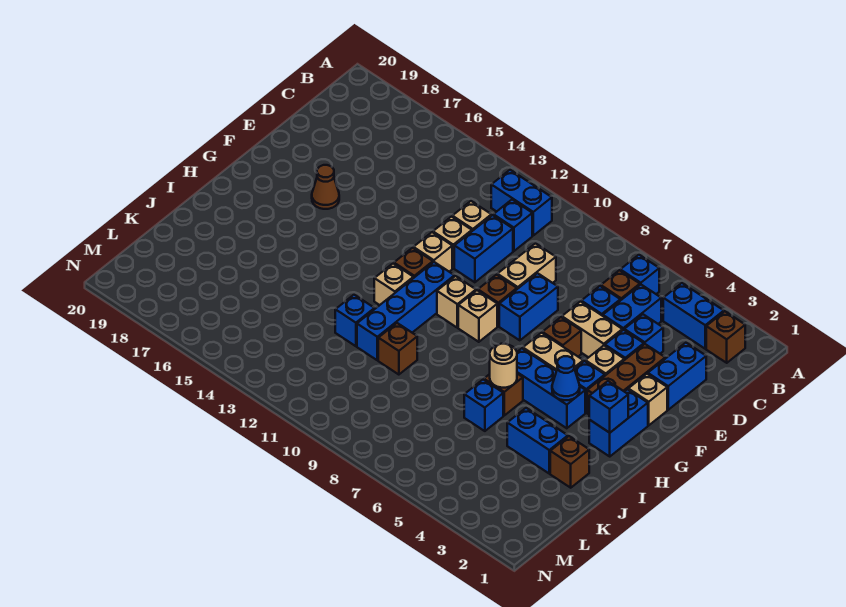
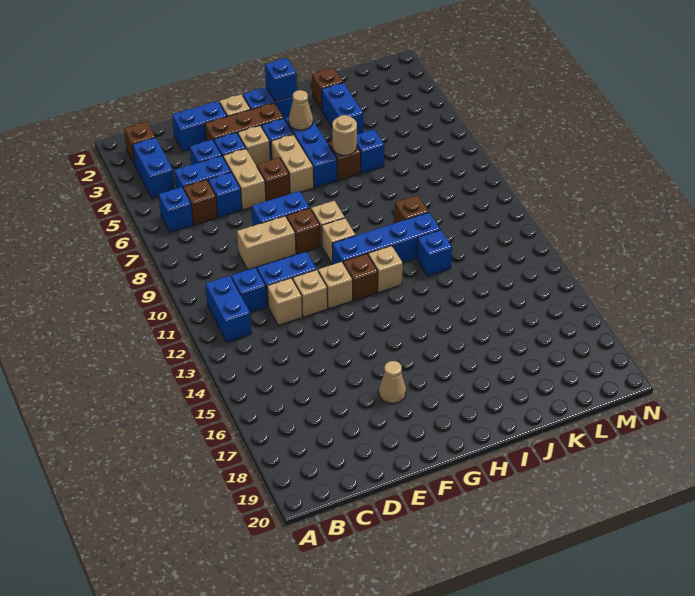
brown 1x1 cone [312,165,339,209] -> tan 1x1 cone [379,361,406,404]
blue 1x1 cone [552,356,580,400] -> tan 1x1 cone [289,90,313,130]

